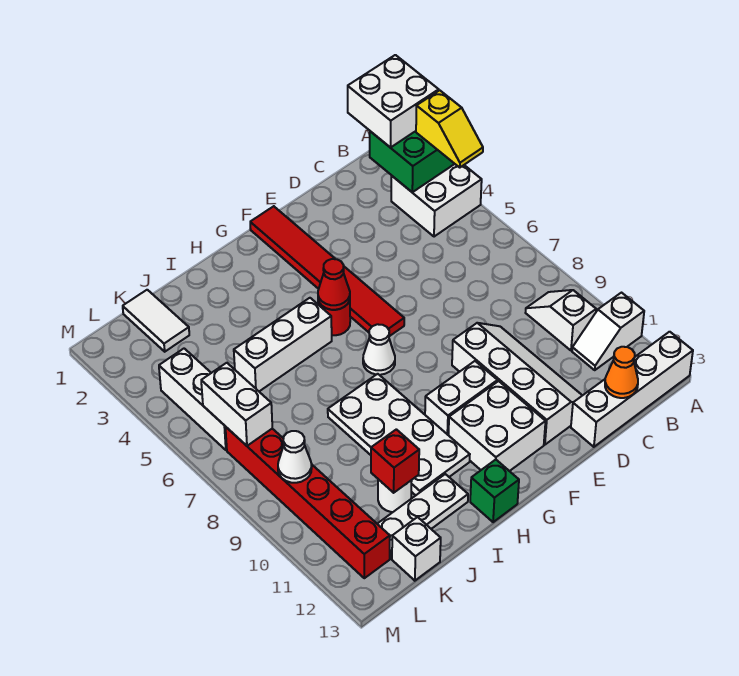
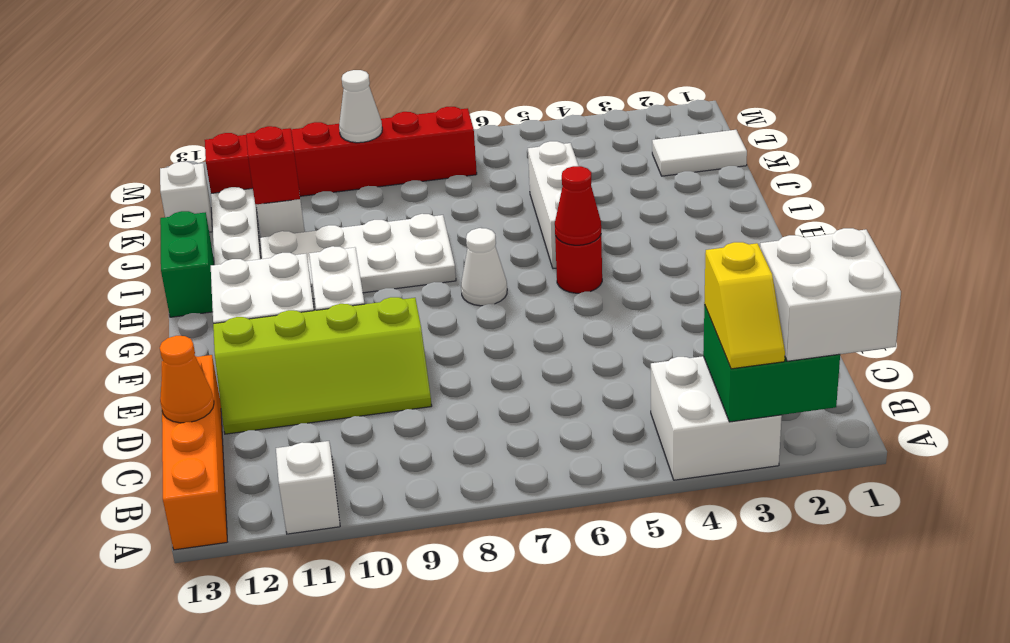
yellow 1x2 slope [416,90,483,167] -> yellow 1x2 slope turned to [704,242,785,369]
white 1x4 brick [571,332,693,447] -> orange 1x4 brick [162,355,227,550]
white 1x2 slope [526,290,596,350] -> none
white 2x4 slope [452,323,582,445] -> lime 2x4 slope [213,297,432,434]
red 1x6 tile [250,206,404,336] -> none
green 1x1 brick [470,460,519,522] -> green 1x2 brick [160,211,214,317]
white 1x3 brick [159,349,227,450] -> none
white 1x2 brick [201,363,272,446] -> none

